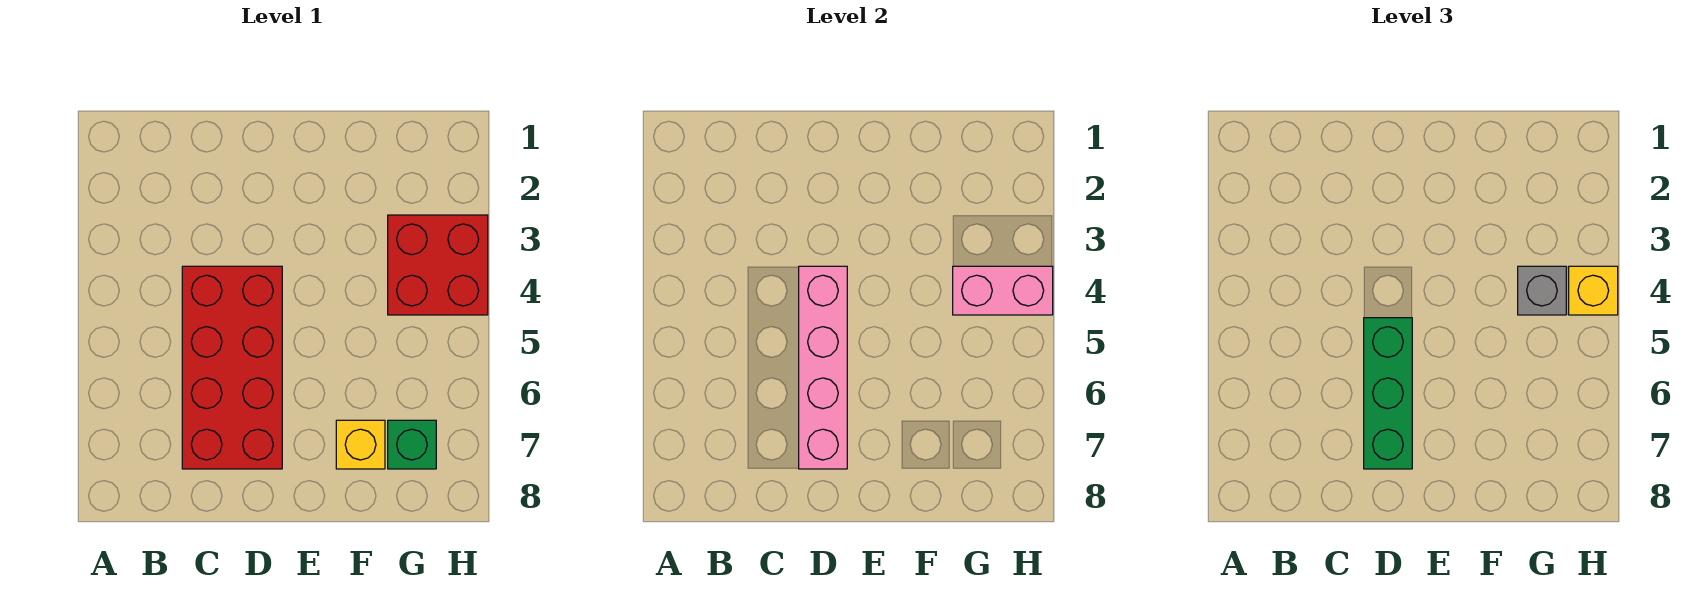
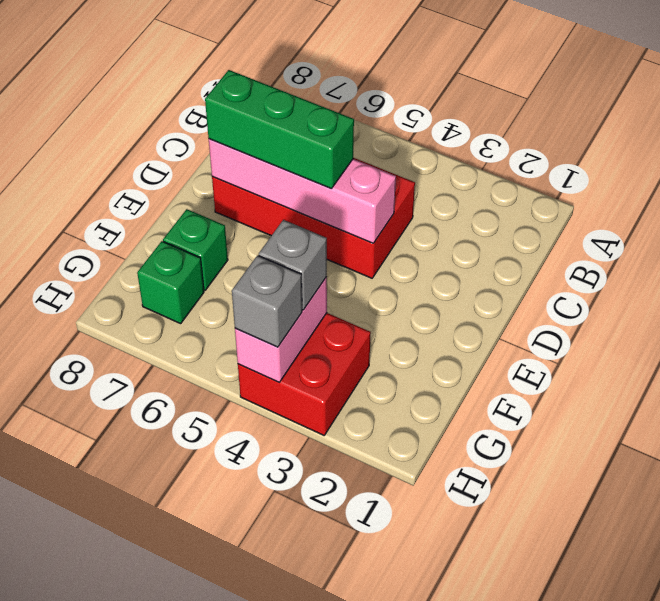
yellow 1x1 brick [336,420,385,469] -> green 1x1 brick [163,209,228,290]
yellow 1x1 brick [1569,266,1618,315] -> grey 1x1 brick [232,256,302,347]

